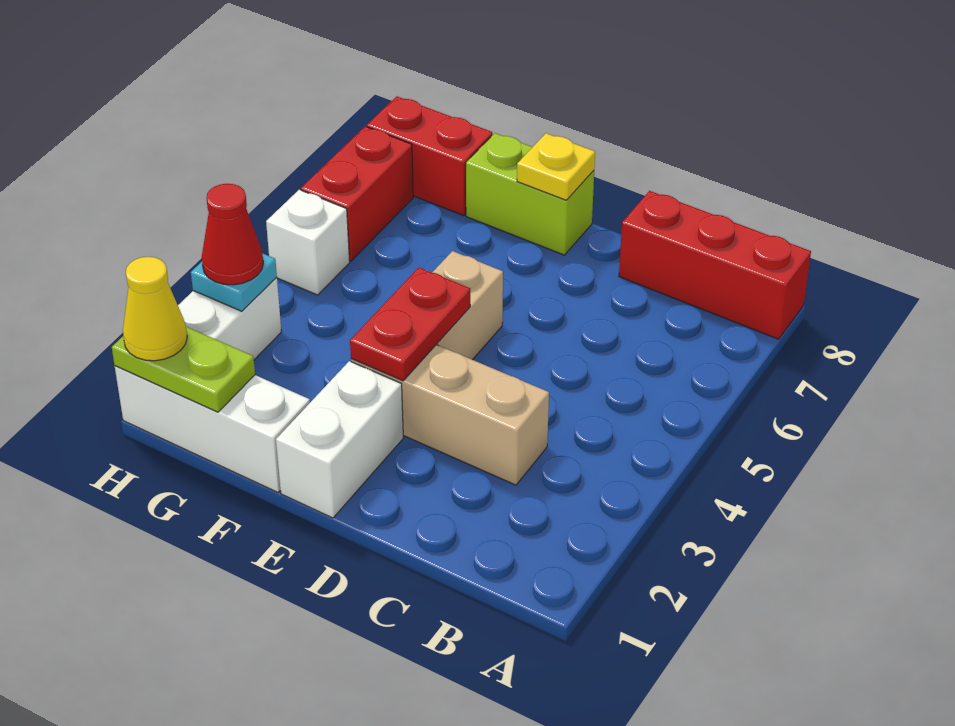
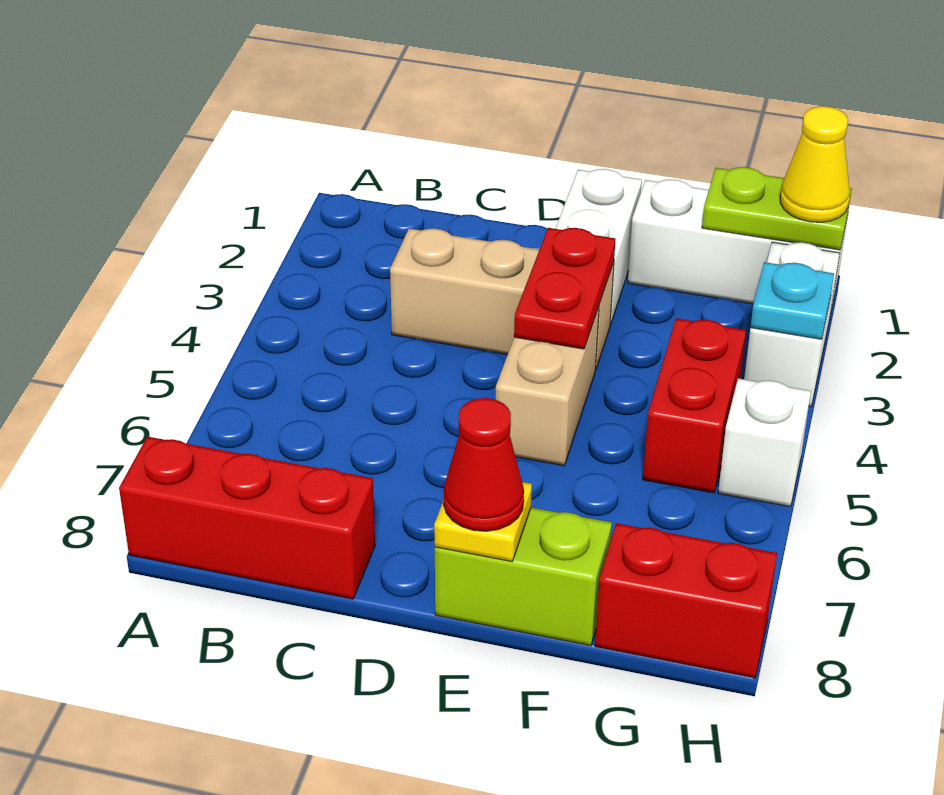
red 1x1 cone [202,184,263,285] -> red 1x1 cone moved to [444,398,524,531]
red 1x2 brick [301,126,413,261] -> red 1x2 brick moved to [643,318,746,493]

